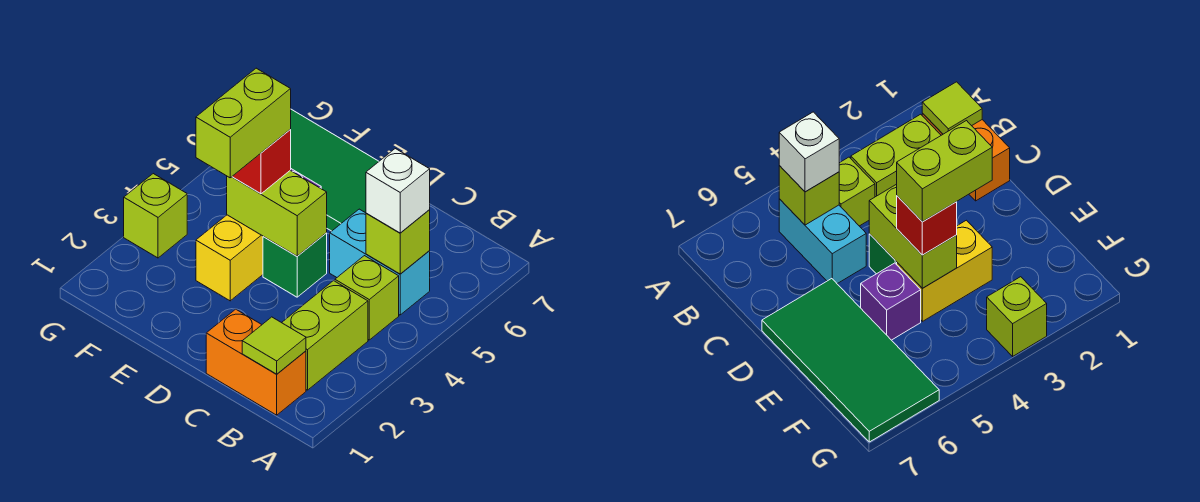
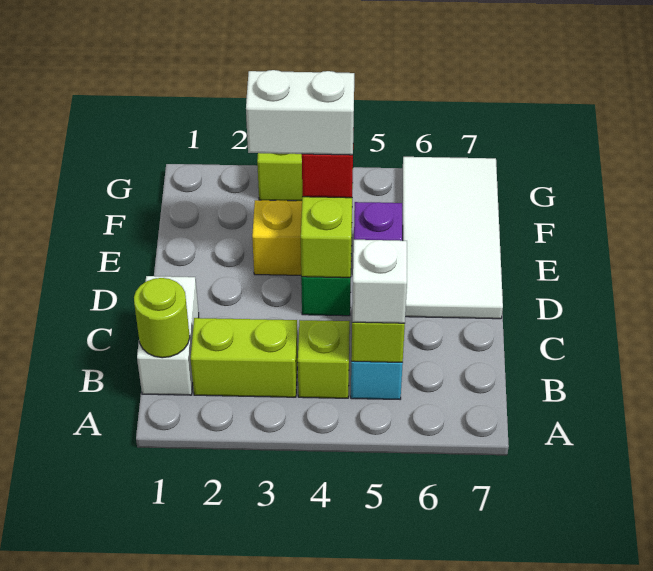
orange 1x2 brick [206,309,306,415] -> white 1x2 brick [137,276,199,395]
lime 1x1 tile [242,317,306,374] -> lime 1x1 round brick [134,278,190,358]
green 2x4 tile [290,109,379,231] -> white 2x4 tile [403,157,503,319]
lime 1x2 brick [196,68,291,178] -> white 1x2 brick [246,70,354,155]

